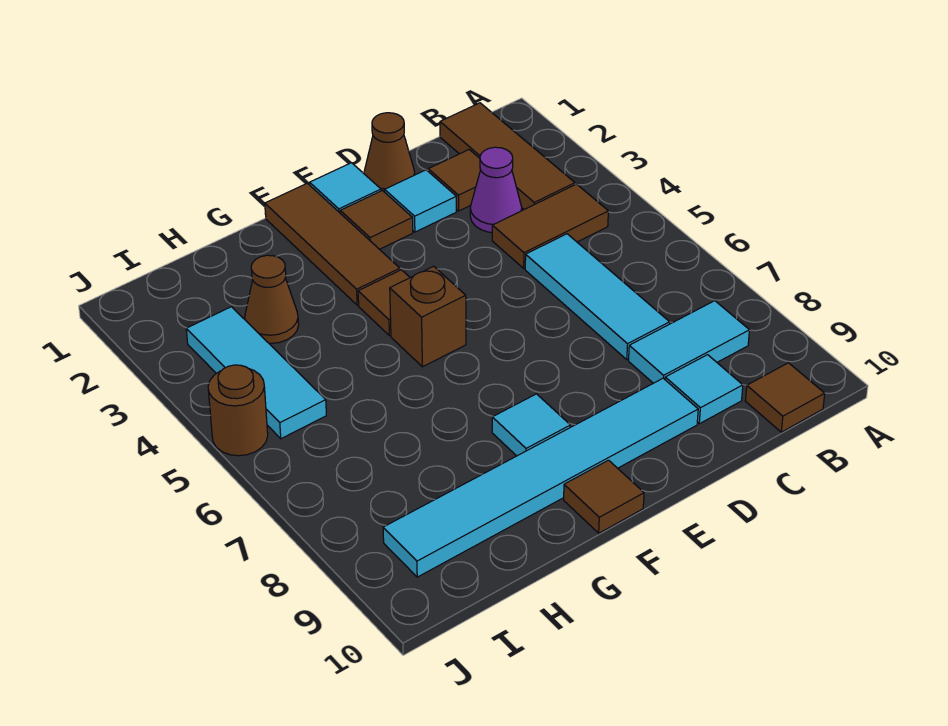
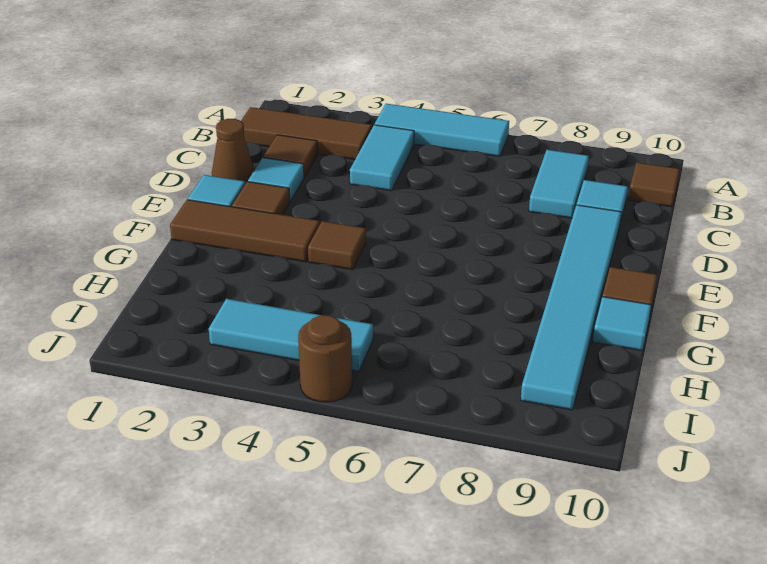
brown 1x2 tile [492,184,608,268] -> cyan 1x2 tile [350,125,414,191]
purple 1x1 cone [470,147,522,232] -> none
cyan 1x3 tile [525,234,670,360] -> cyan 1x3 tile moved to [375,104,509,156]
brown 1x1 brick [390,266,466,367] -> none
cyan 1x1 tile [492,394,570,456] -> cyan 1x1 tile moved to [593,297,651,351]
brown 1x1 cone [245,255,299,343] -> none

